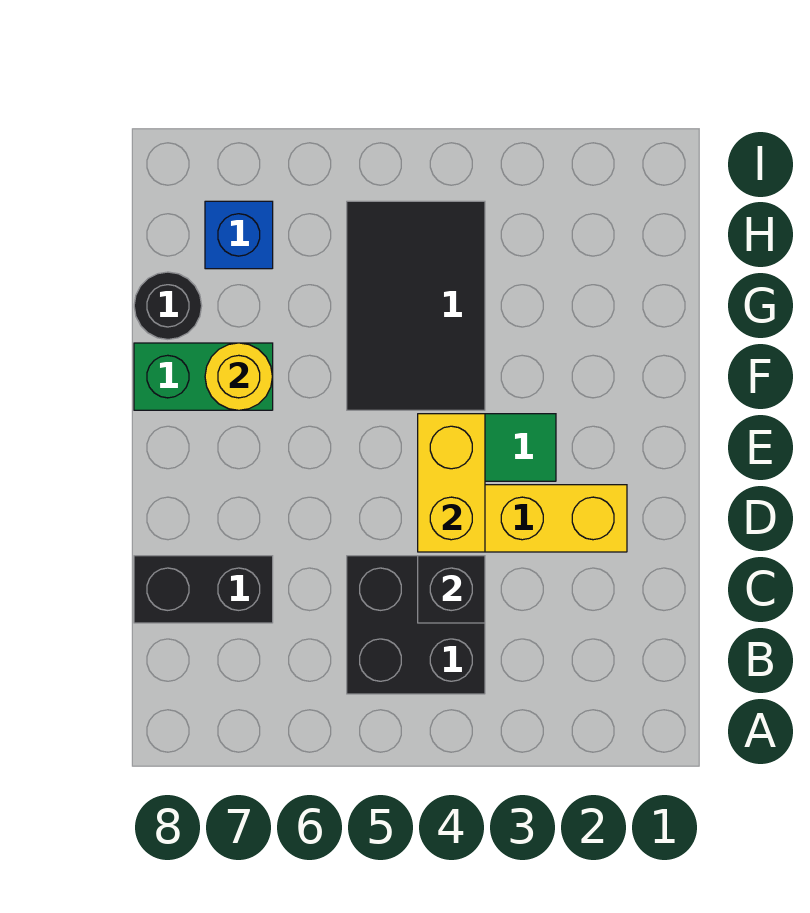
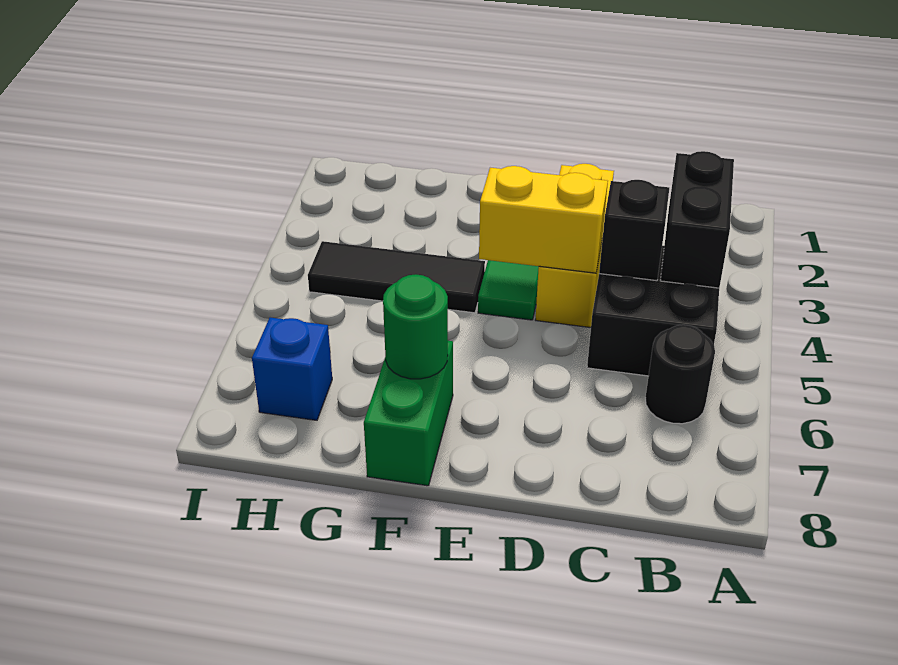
black 1x2 brick [134,556,273,623] -> black 1x2 brick moved to [660,151,734,288]
black 2x3 tile [347,201,485,410] -> black 1x3 tile [308,241,485,313]
yellow 1x1 round brick [205,343,272,410] -> green 1x1 round brick [383,274,448,379]
black 1x1 round brick [134,272,202,339] -> black 1x1 round brick moved to [645,325,715,424]

